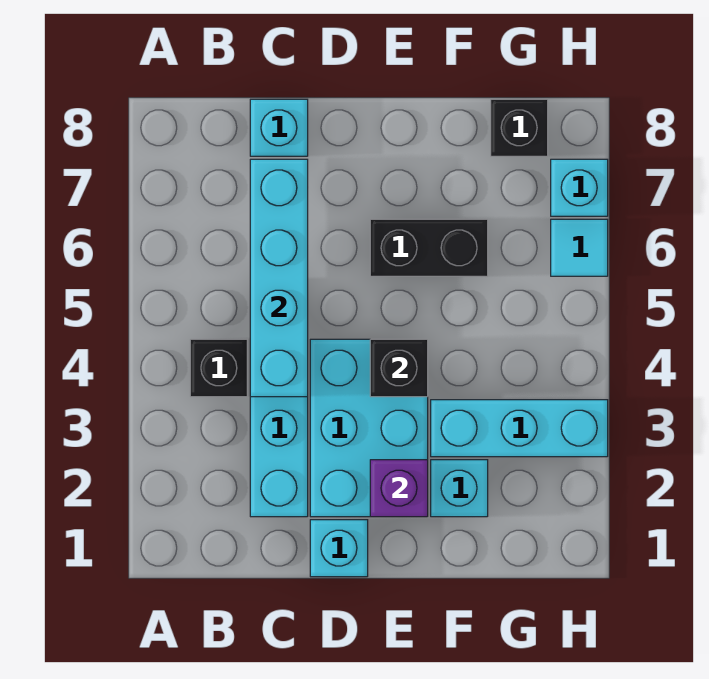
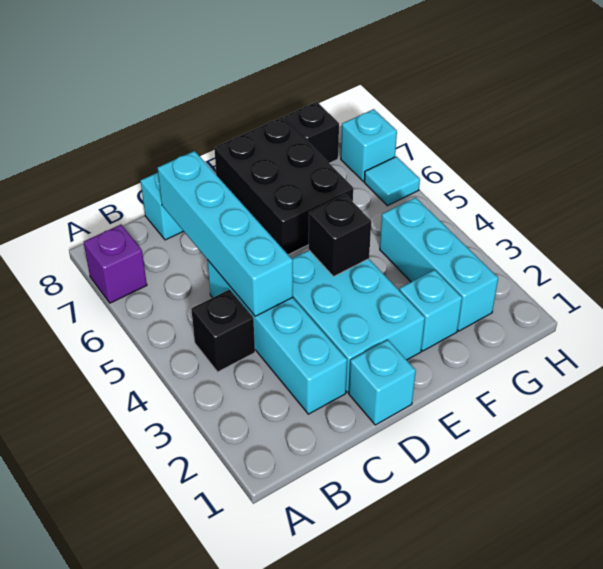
purple 1x1 brick [370,460,428,517] -> purple 1x1 brick moved to [84,225,147,303]
black 1x2 brick [370,219,488,276] -> black 2x3 brick [214,117,353,255]
cyan 1x3 brick [431,400,608,457] -> cyan 1x3 brick turned to [380,198,498,331]

